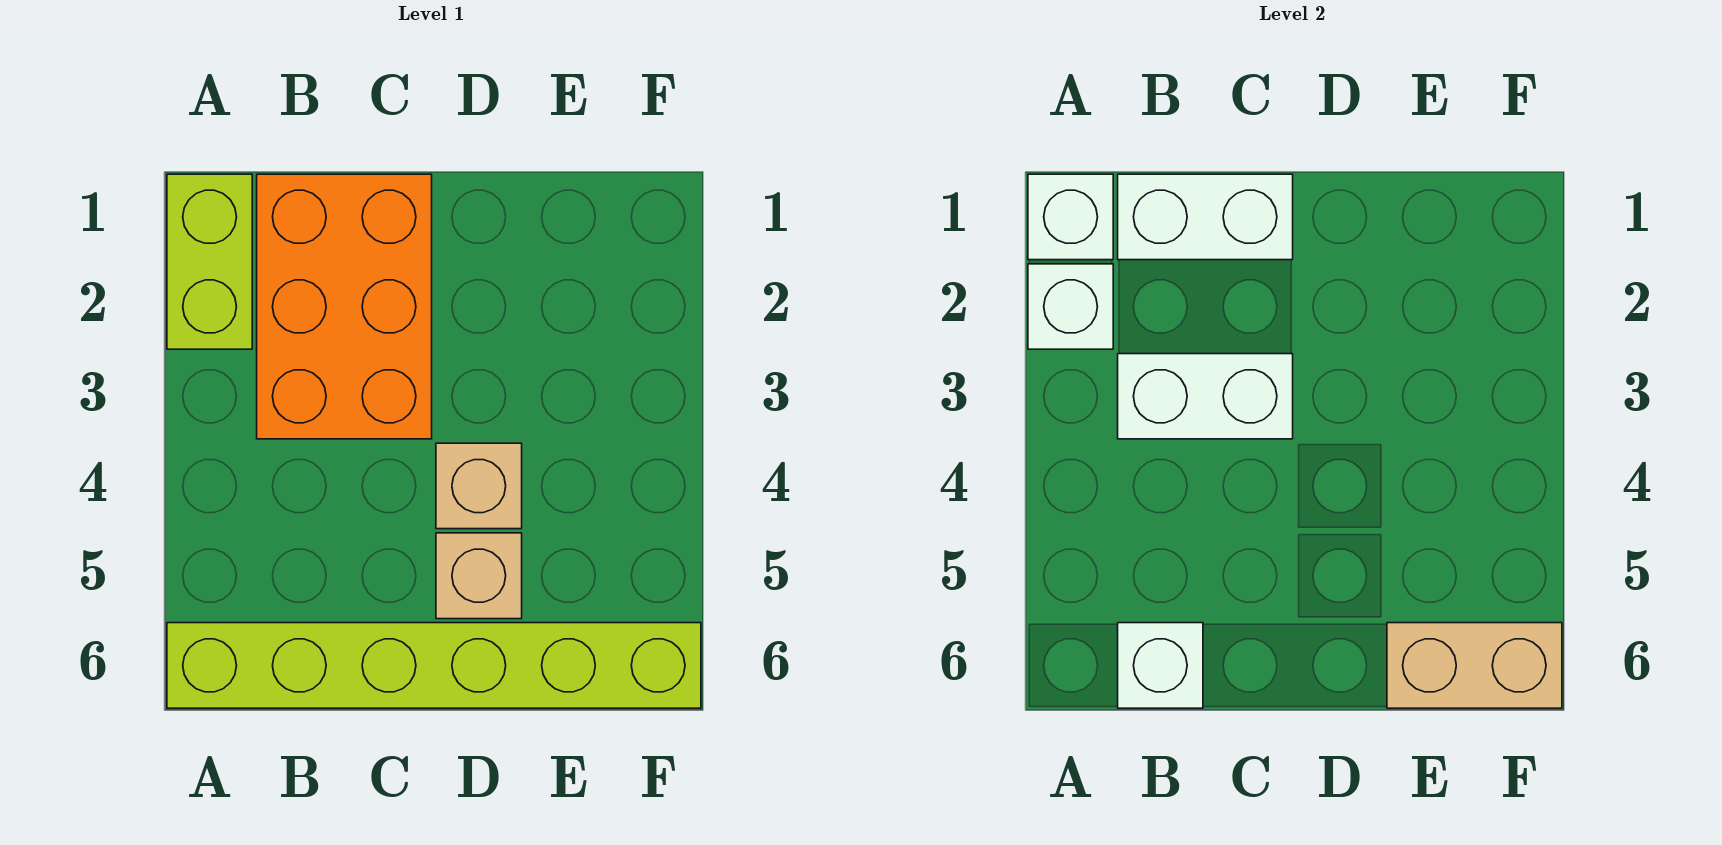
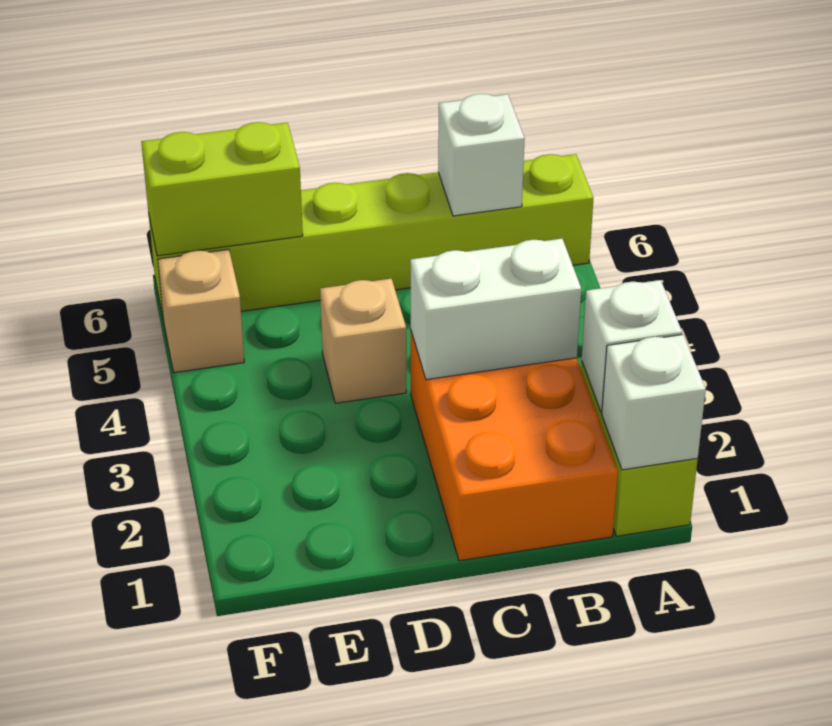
white 1x2 brick [1118,174,1293,260] -> none
tan 1x1 brick [436,533,522,619] -> tan 1x1 brick moved to [158,249,244,373]
tan 1x2 brick [1387,623,1562,708] -> lime 1x2 brick [141,122,303,256]

